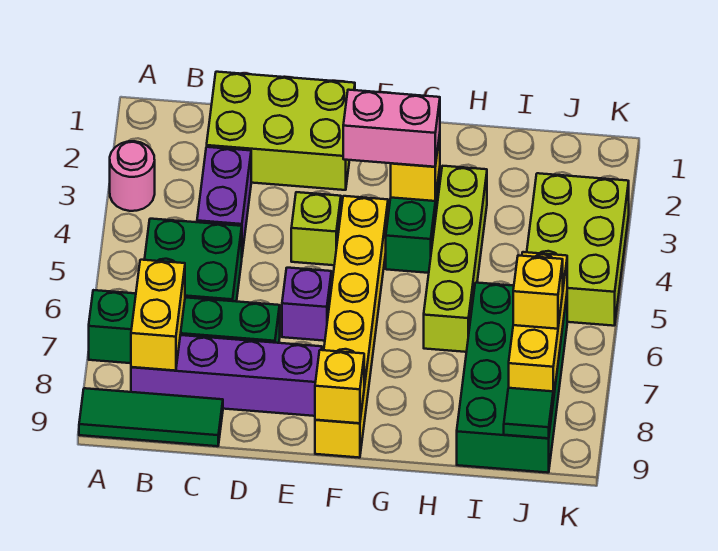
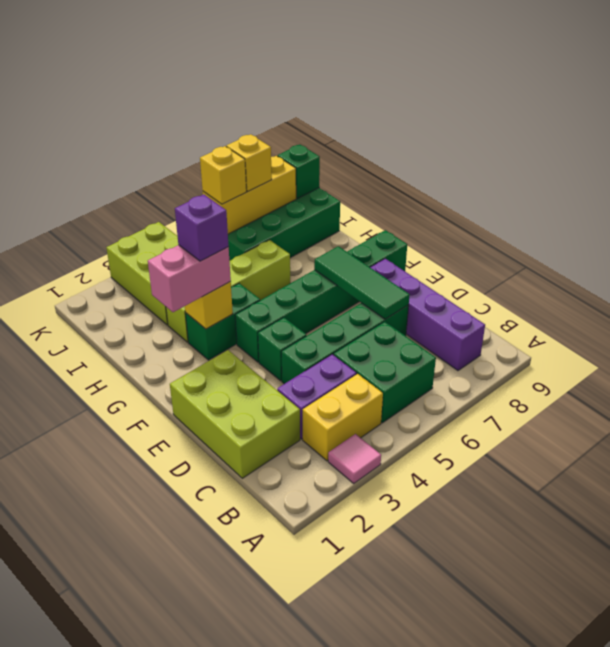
pink 1x1 round brick [110,141,155,211] -> pink 1x1 tile [328,434,381,483]
green 1x4 brick [89,290,280,363] -> green 1x4 brick turned to [281,303,409,384]
green 1x3 tile [79,388,223,446] -> green 1x3 tile moved to [314,246,410,319]
yellow 1x2 brick [131,260,185,371] -> yellow 1x2 brick moved to [303,374,383,461]
lime 1x1 brick [291,192,341,265] -> green 1x1 brick [258,318,306,381]
purple 1x1 brick [282,268,331,341] -> purple 1x1 brick moved to [175,194,229,261]
pink 1x2 brick [343,90,440,167] -> pink 1x2 brick turned to [148,245,231,312]
yellow 1x6 brick [315,196,388,458] -> green 1x6 brick [235,230,407,362]
yellow 1x1 brick [315,350,364,423] -> yellow 1x1 brick moved to [200,146,246,204]
lime 2x3 brick [527,173,629,326] -> lime 2x3 brick turned to [106,222,178,325]
green 1x1 tile [504,388,553,438] -> green 1x1 brick [278,145,320,199]

